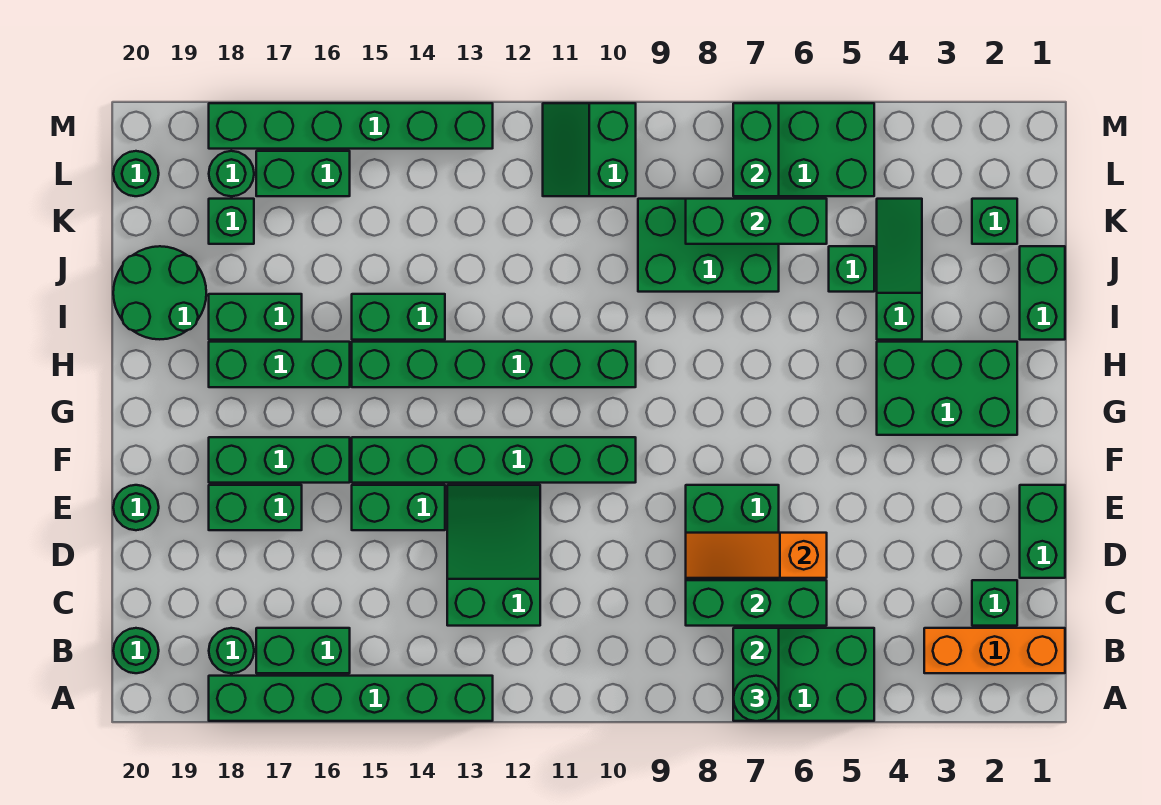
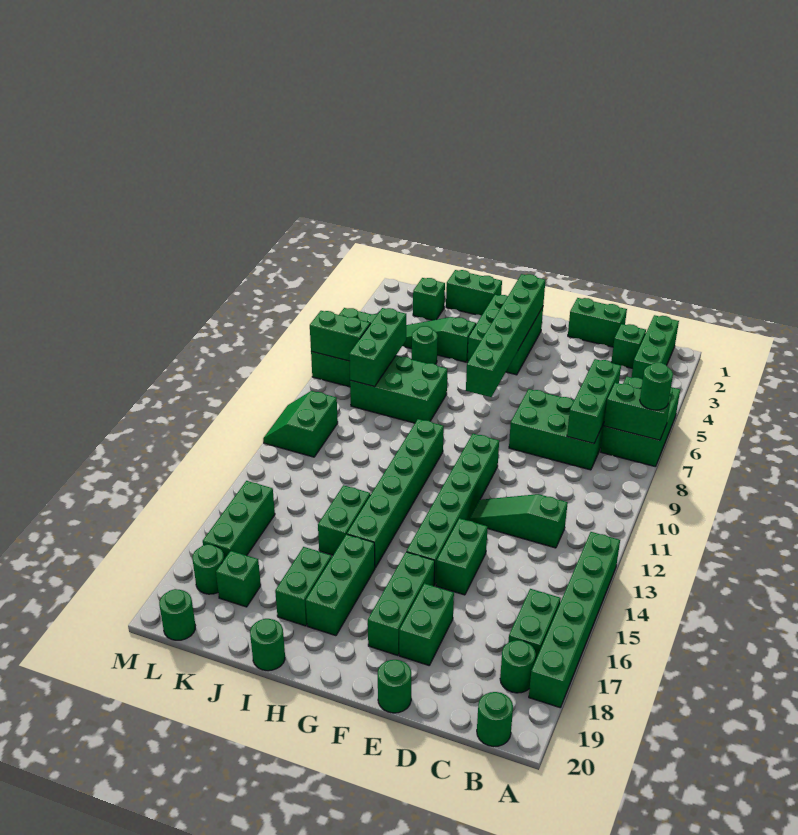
orange 1x3 brick [924,628,1065,673] -> green 1x3 brick [631,315,679,379]
green 2x3 slope [447,485,540,626] -> green 1x3 slope [469,494,568,548]
orange 1x3 slope [686,533,827,578] -> none
green 2x2 round brick [113,246,206,339] -> green 1x1 round brick [250,619,285,671]
green 1x1 brick [829,246,874,292] -> green 1x1 round brick [412,326,438,364]
green 2x3 brick [638,199,779,292] -> green 2x3 brick turned to [350,356,447,423]
green 2x2 slope [543,103,636,196] -> green 2x2 slope turned to [263,391,338,457]
green 1x2 brick [256,151,350,196] -> green 1x3 brick [203,481,275,559]
green 1x6 brick [209,103,493,149] -> green 1x6 brick moved to [466,274,545,397]

